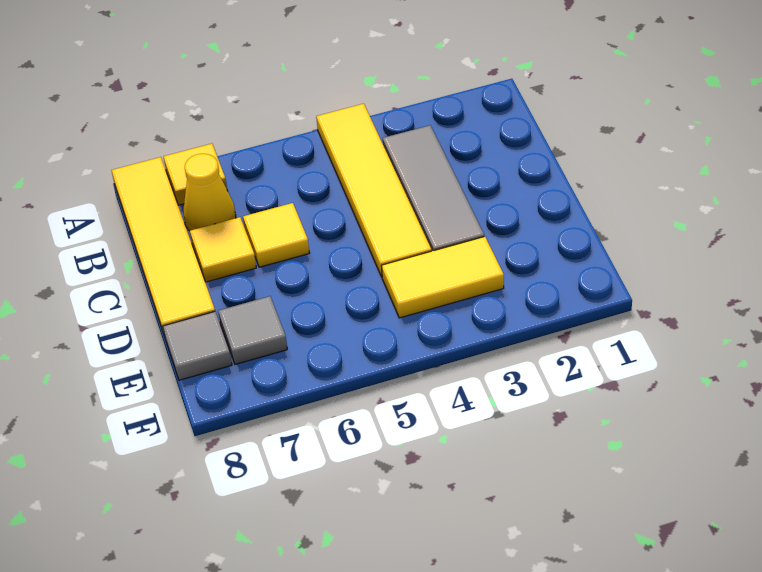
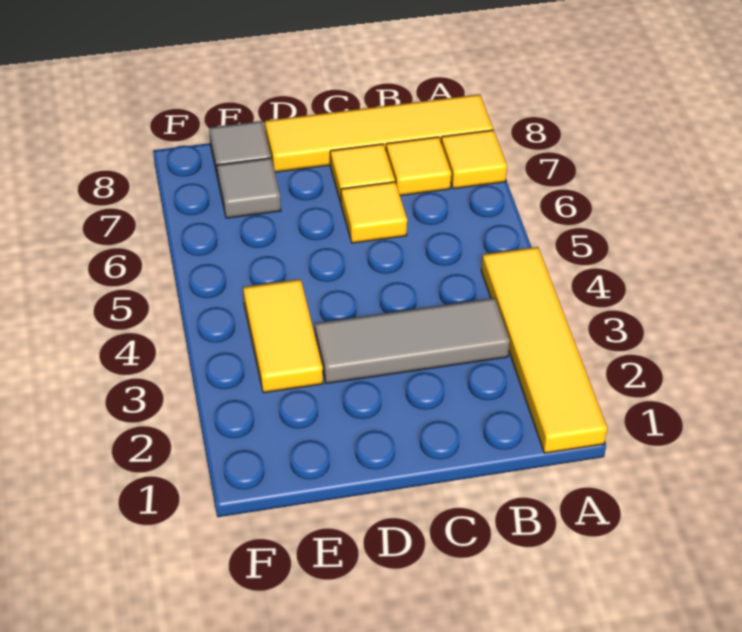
yellow 1x4 tile [316,104,431,277] -> yellow 1x4 tile turned to [481,247,607,453]
yellow 1x1 cone [183,154,236,231] -> yellow 1x1 tile [386,137,451,196]

